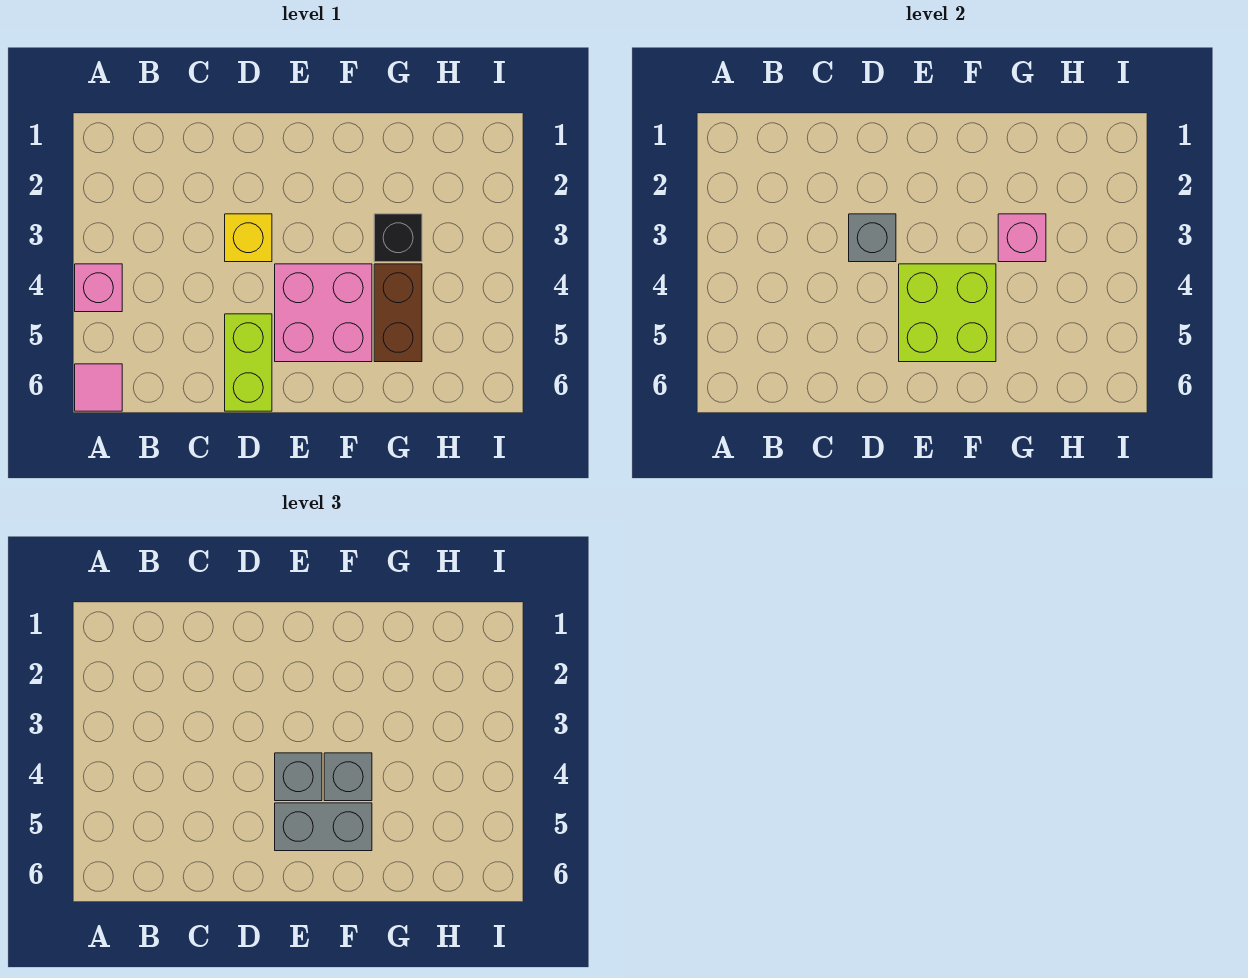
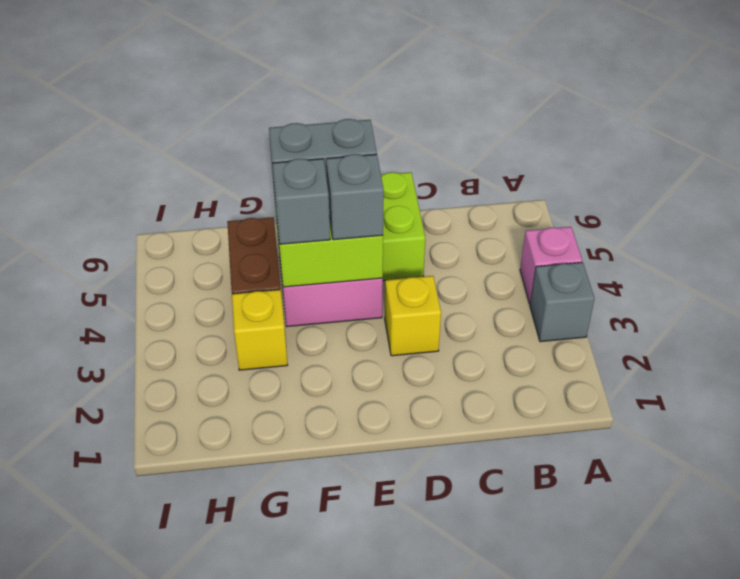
pink 1x1 tile [75,364,122,411] -> none
grey 1x1 brick [849,214,896,262] -> grey 1x1 brick moved to [530,262,594,342]
black 1x1 brick [374,214,422,262] -> yellow 1x1 brick [232,290,288,370]
pink 1x1 brick [998,214,1046,262] -> none

